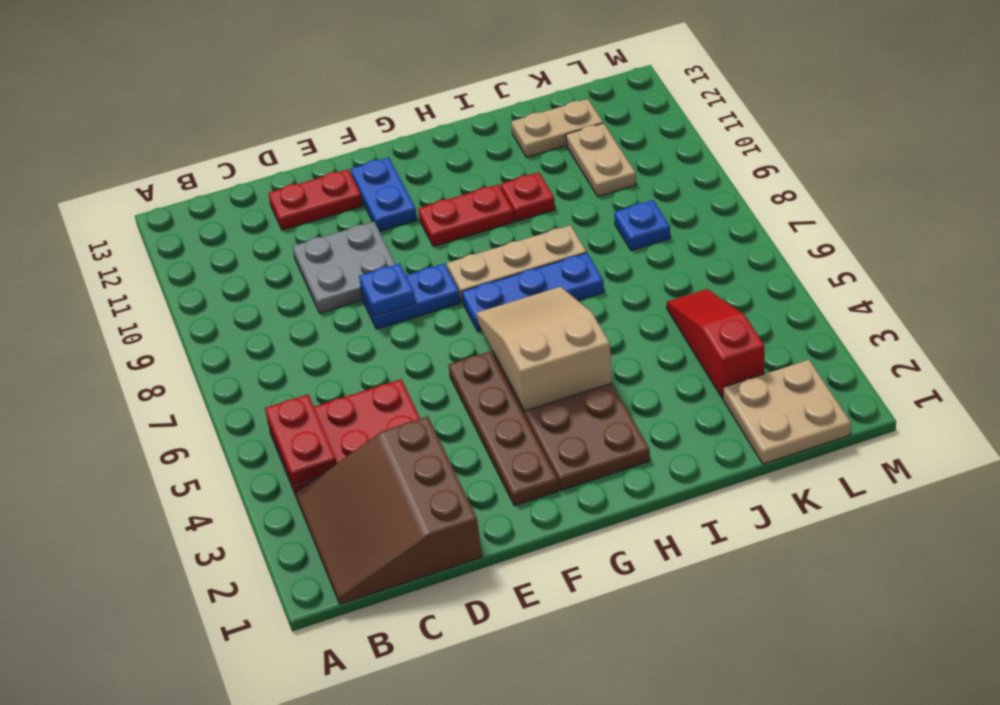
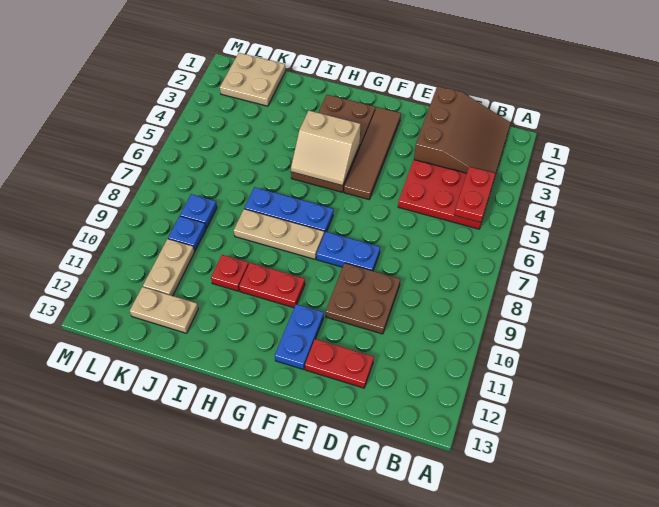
grey 2x2 plate [292,222,396,313] -> brown 2x2 plate [326,263,400,334]
blue 1x1 plate [359,263,416,316] -> blue 1x1 plate moved to [168,216,206,251]
brown 1x4 plate [449,351,558,506] -> brown 1x4 tile [344,107,401,199]
tan 2x3 slope [476,287,612,411] -> tan 2x2 slope [291,111,360,186]
red 1x3 slope [667,289,764,399] -> none

